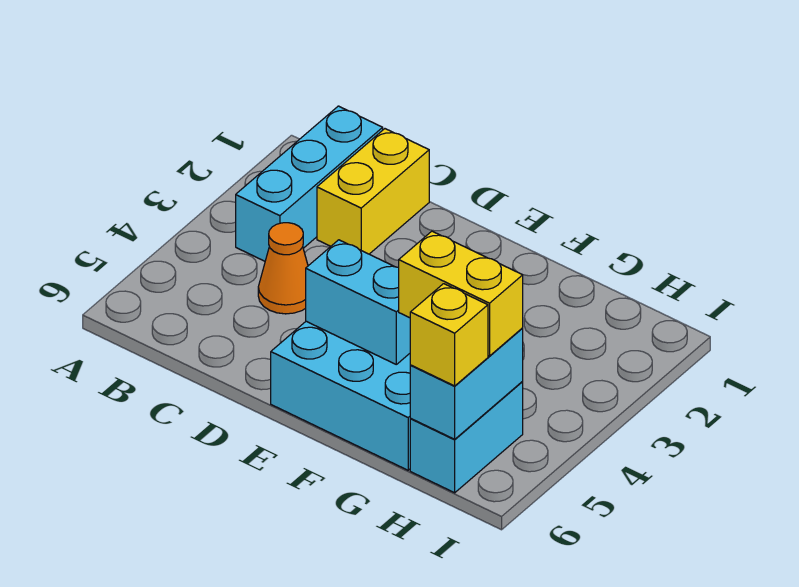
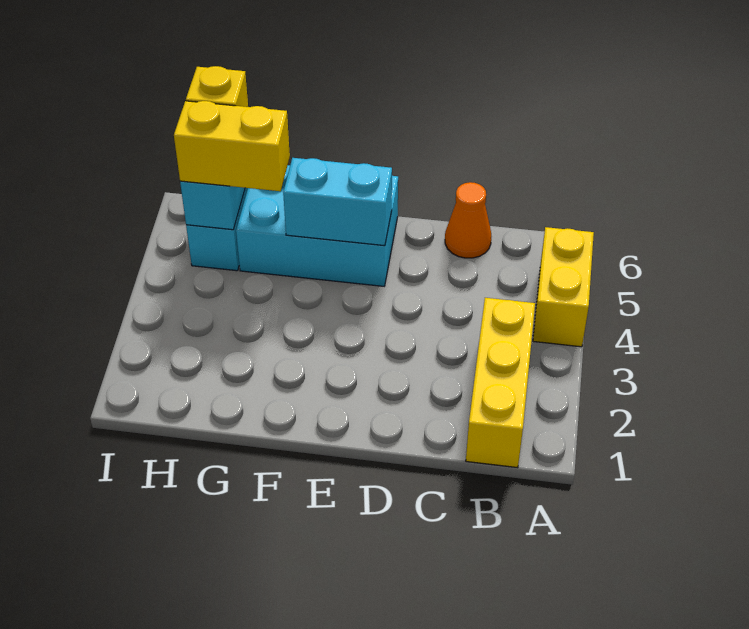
cyan 1x3 brick [236,106,383,261] -> yellow 1x3 brick [466,298,535,468]
yellow 1x2 brick [317,129,429,254] -> yellow 1x2 brick moved to [533,227,594,347]
orange 1x1 cone [258,223,308,314] -> orange 1x1 cone moved to [445,182,491,258]

